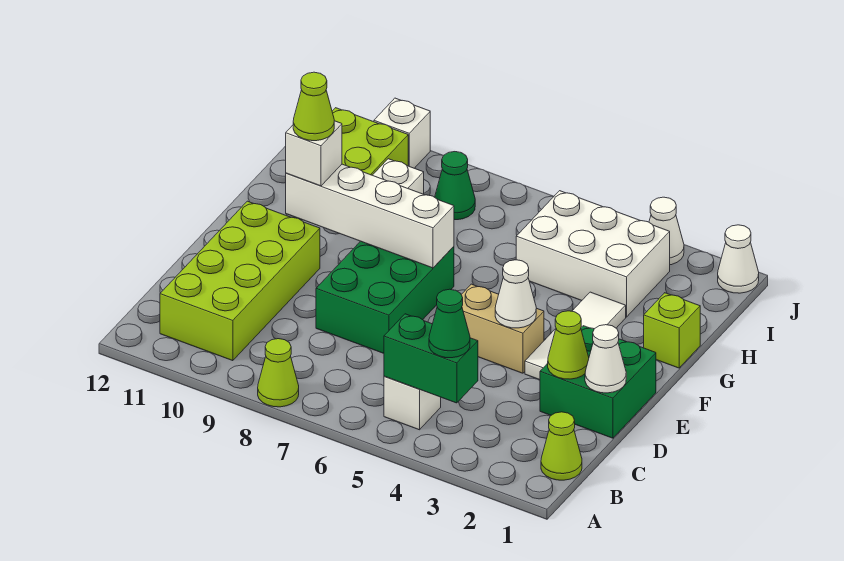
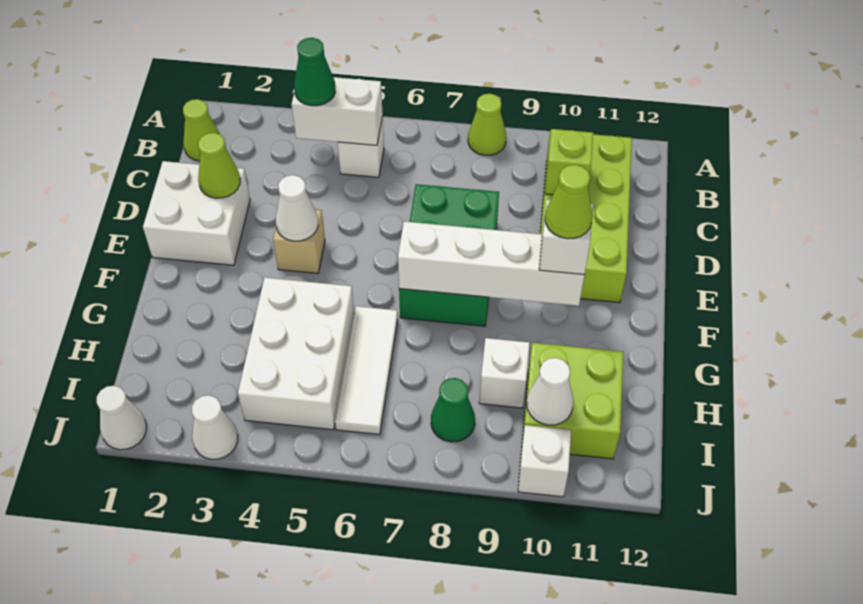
green 1x2 brick [384,314,478,403] -> white 1x2 brick [291,77,383,145]
green 2x2 brick [540,326,656,438] -> white 2x2 brick [143,161,250,265]
white 1x1 cone [585,325,626,393] -> white 1x1 cone moved to [527,358,574,425]
white 1x3 tile [525,292,626,380] -> white 1x3 tile moved to [335,306,398,435]
tan 1x2 brick [461,284,544,373] -> tan 1x1 brick [273,210,325,273]
lime 1x1 brick [644,293,700,368] -> lime 1x1 brick moved to [545,129,593,195]
white 2x3 brick [516,191,670,317] -> white 2x3 brick turned to [238,278,354,430]

